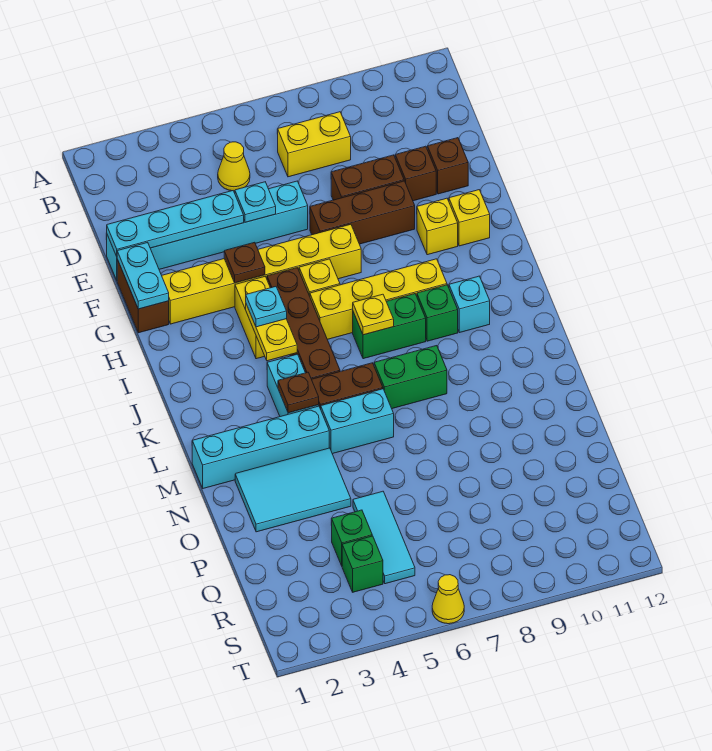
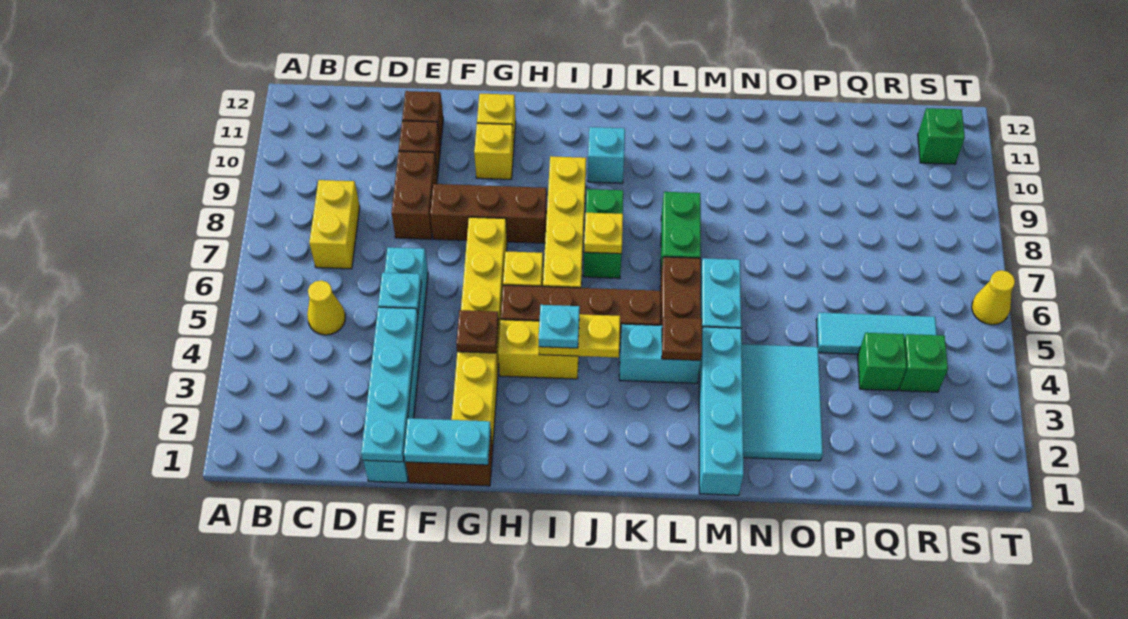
brown 1x3 brick [310,181,415,244] -> brown 1x3 brick turned to [430,184,547,243]
green 1x1 brick [417,285,458,341] -> green 1x1 brick moved to [918,108,965,164]

